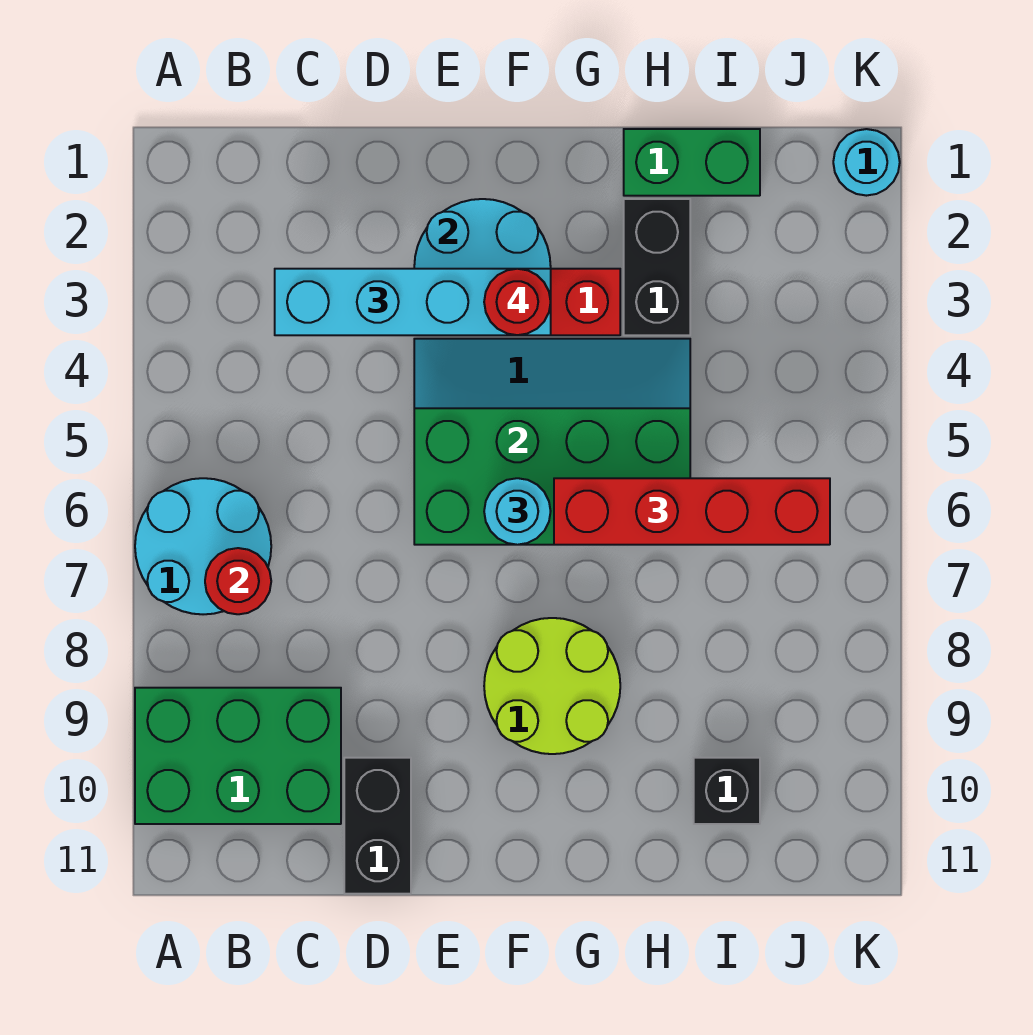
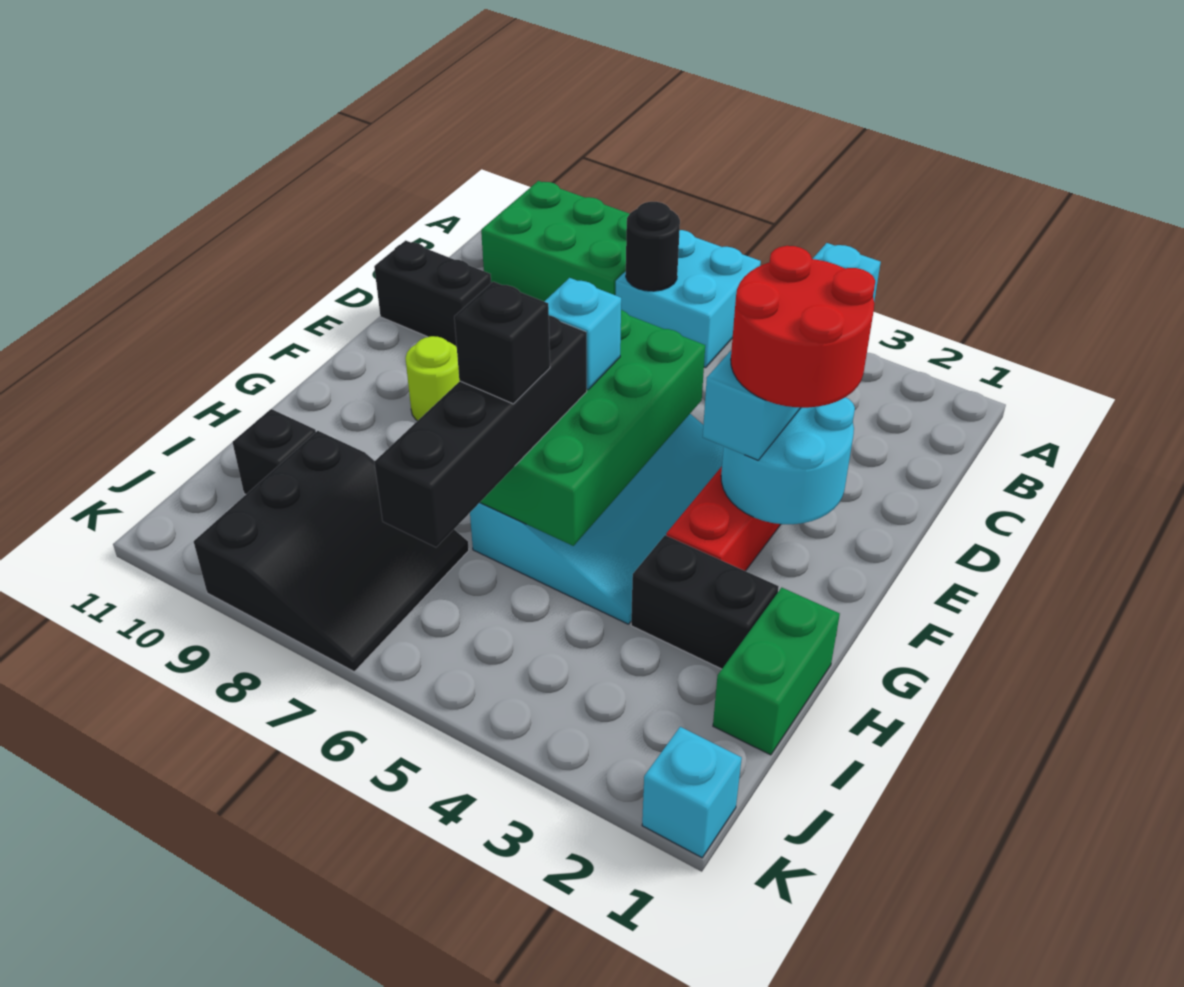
cyan 2x2 round brick [135,478,271,614] -> cyan 2x2 brick [616,230,761,367]
green 2x3 brick [135,688,341,824] -> green 2x3 brick turned to [481,181,629,301]
red 1x1 round brick [205,548,271,614] -> black 1x1 round brick [626,202,680,291]
red 1x1 round brick [484,269,551,335] -> red 2x2 round brick [731,246,875,408]
cyan 1x1 round brick [484,478,551,545] -> cyan 1x1 brick [544,278,621,390]
lime 2x2 round brick [484,618,620,754] -> lime 1x1 round brick [405,336,459,421]
red 1x4 brick [554,478,830,545] -> black 1x4 brick [374,316,587,547]
none -> black 1x1 brick [454,282,550,404]
none -> black 3x3 slope [194,431,469,671]
cyan 1x1 round brick [833,129,900,196] -> cyan 1x1 brick [642,727,742,858]

